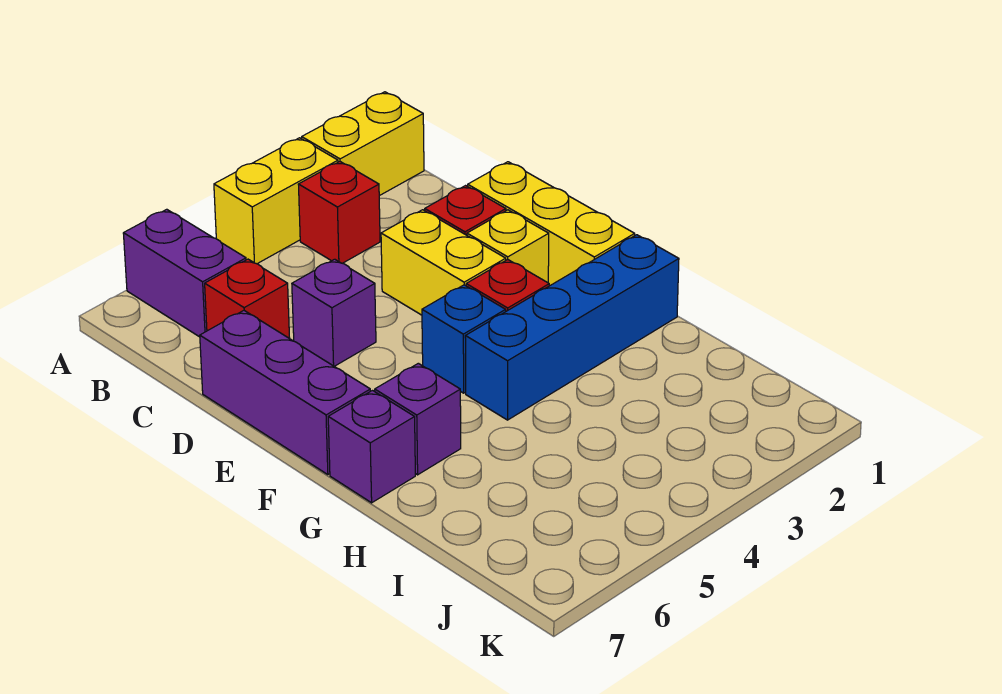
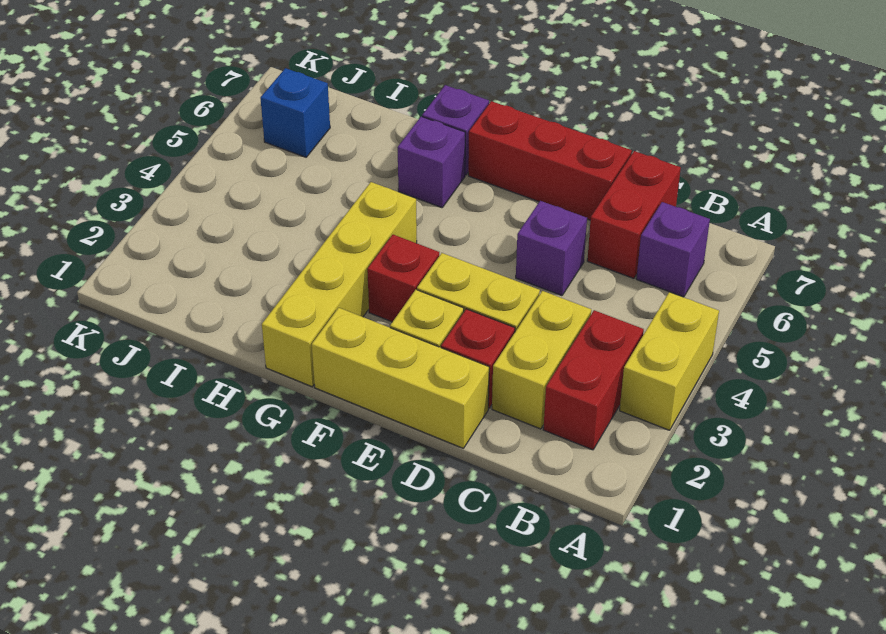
yellow 1x2 brick [302,92,424,196] -> yellow 1x2 brick moved to [492,291,591,429]
purple 1x2 brick [123,209,246,337] -> purple 1x1 brick [636,202,710,297]
red 1x1 brick [298,162,380,263] -> red 1x2 brick [543,310,644,450]
red 1x1 brick [205,259,290,339] -> red 1x2 brick [587,151,681,278]
purple 1x3 brick [200,310,370,475] -> red 1x3 brick [468,101,632,220]
blue 1x1 brick [422,285,506,393] -> blue 1x1 brick moved to [260,68,330,157]
blue 1x4 brick [465,235,679,420] -> yellow 1x4 brick [262,182,417,387]

